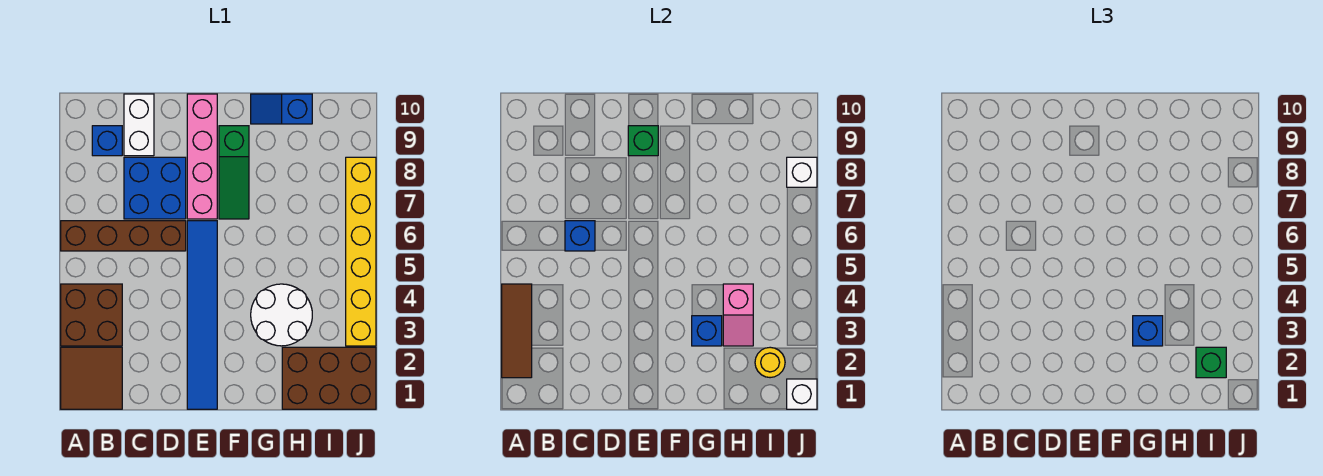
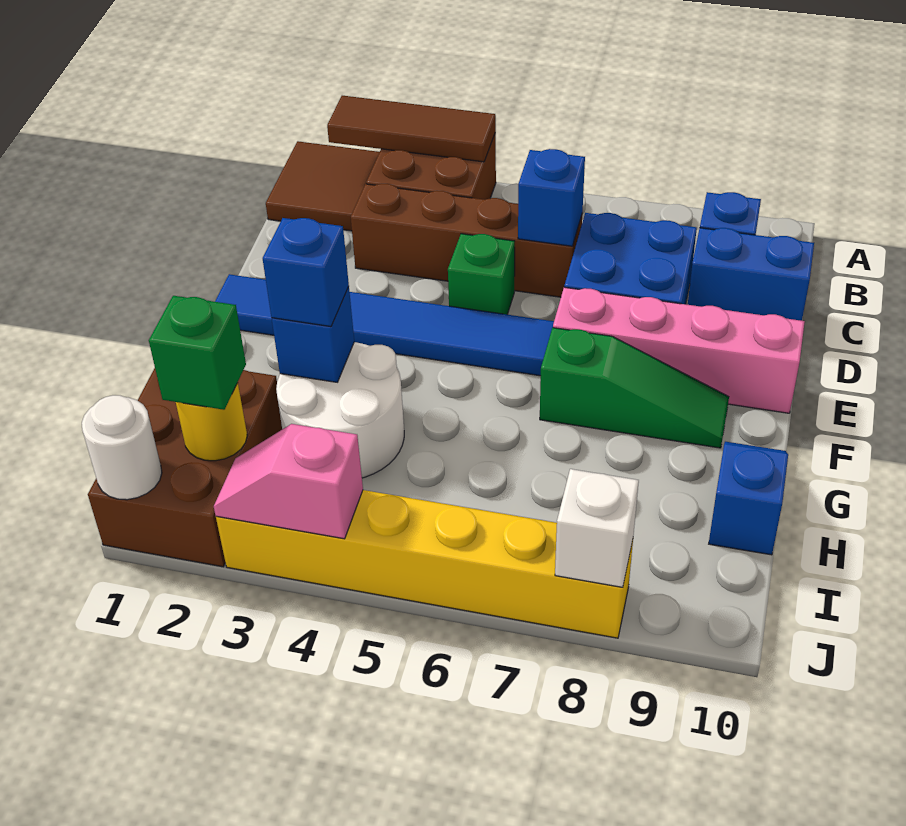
brown 1x4 brick [61,221,186,251] -> brown 1x4 brick turned to [351,184,582,297]
white 1x2 brick [124,94,154,156] -> blue 1x2 brick [688,228,814,321]
green 1x1 brick [628,126,658,156] -> green 1x1 brick moved to [448,234,515,314]
green 1x3 slope [219,126,249,219] -> green 1x3 slope turned to [540,328,729,448]
pink 1x2 slope [723,284,753,346] -> pink 1x2 slope moved to [214,424,363,539]
white 1x1 brick [787,379,817,409] -> white 1x1 round brick [82,395,162,500]

